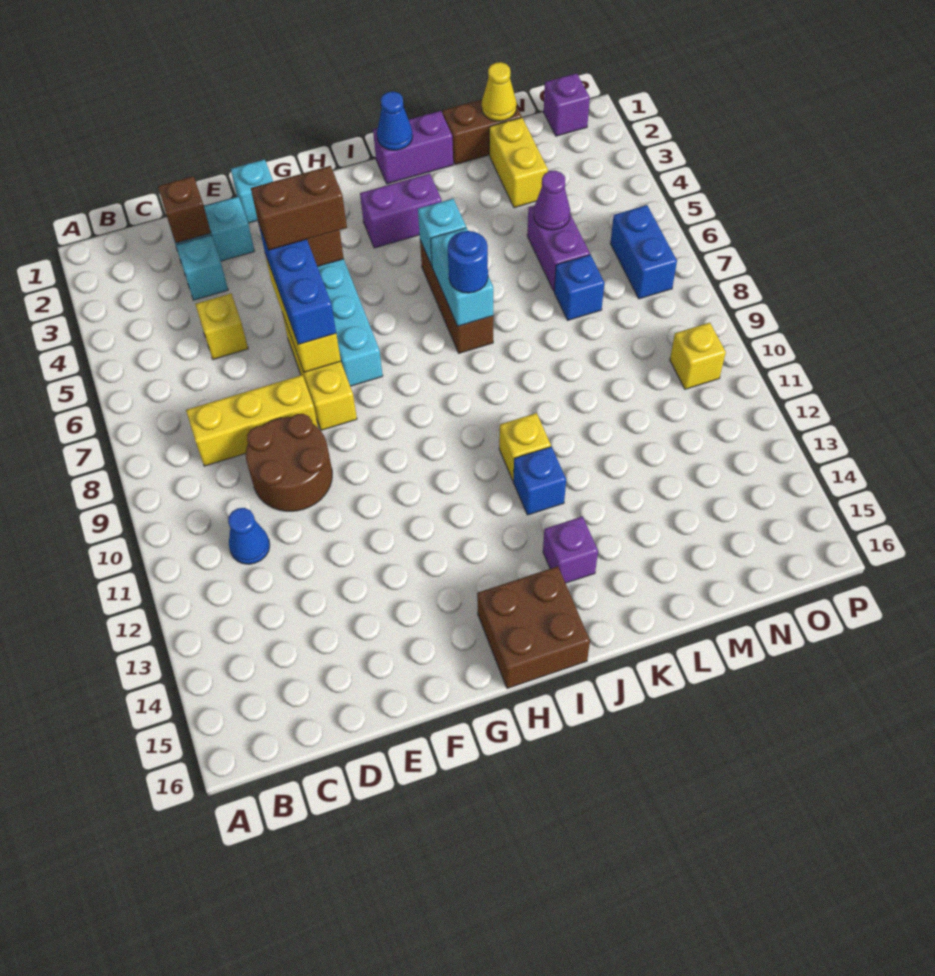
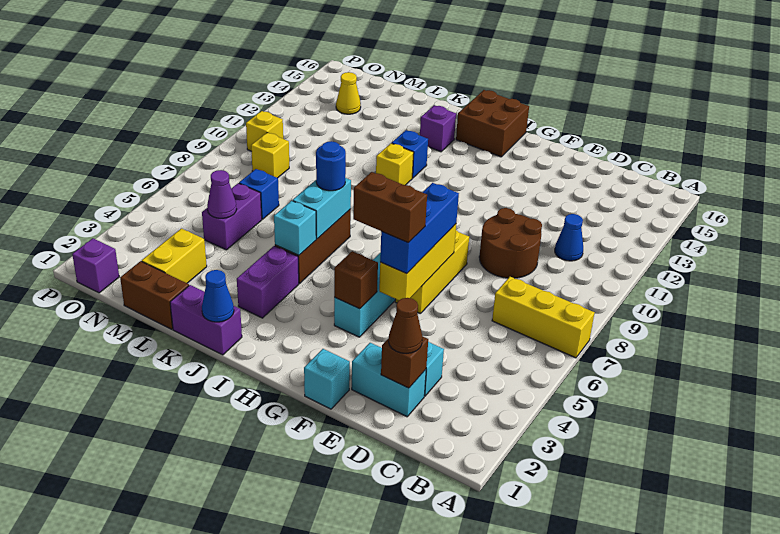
yellow 1x3 brick [186,375,318,466] -> yellow 1x3 brick moved to [492,277,595,358]
none -> brown 1x1 cone [389,298,422,353]
yellow 1x1 brick [195,294,248,359] -> yellow 1x1 brick moved to [251,133,289,178]
purple 1x2 brick [360,173,442,248] -> purple 1x2 brick turned to [237,246,299,318]
yellow 1x1 cone [482,62,517,121] -> yellow 1x1 cone moved to [336,72,361,114]
blue 1x2 brick [610,205,677,299] -> none

